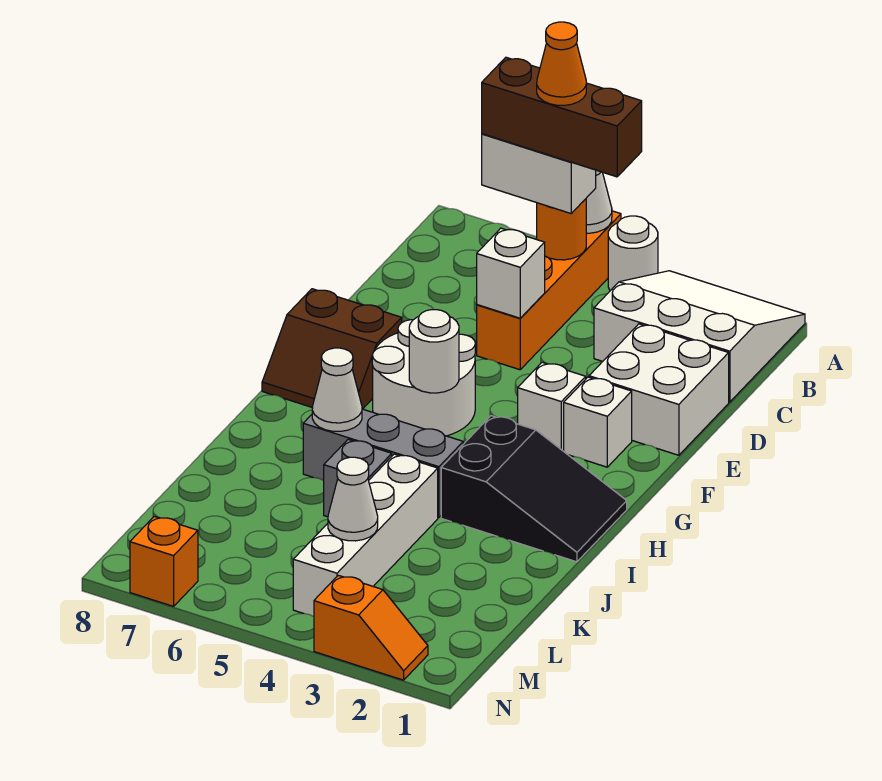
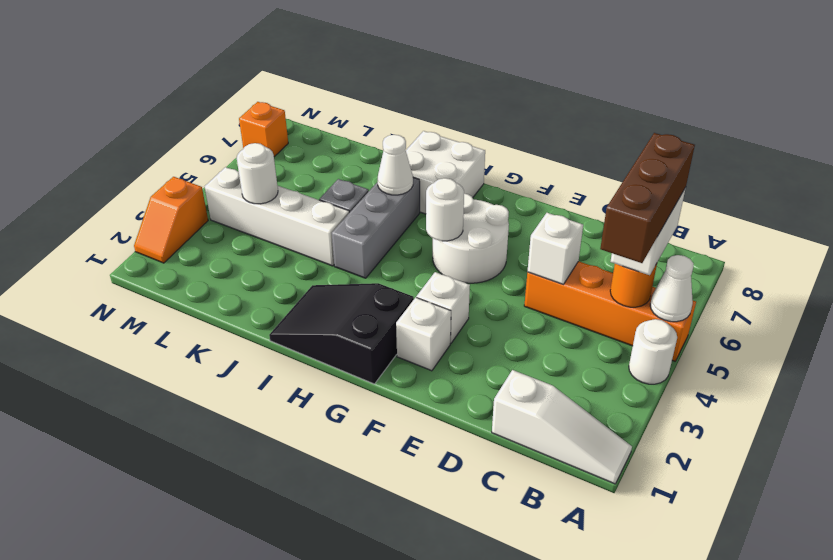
white 3x3 slope [594,271,805,402] -> white 1x3 slope [492,370,632,484]
orange 1x1 cone [537,22,586,105] -> none
white 2x2 brick [589,324,729,455] -> white 2x2 brick moved to [406,131,485,214]
brown 2x2 slope [262,289,402,409] -> none
black 2x3 slope [441,416,627,562] -> black 2x3 slope turned to [269,283,414,384]
white 1x1 cone [328,457,378,541] -> white 1x1 round brick [237,143,278,204]

